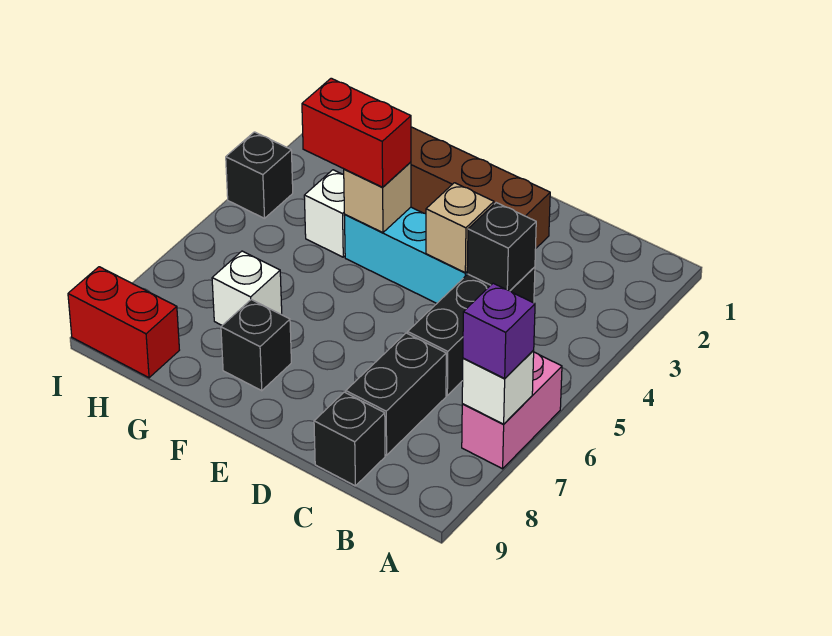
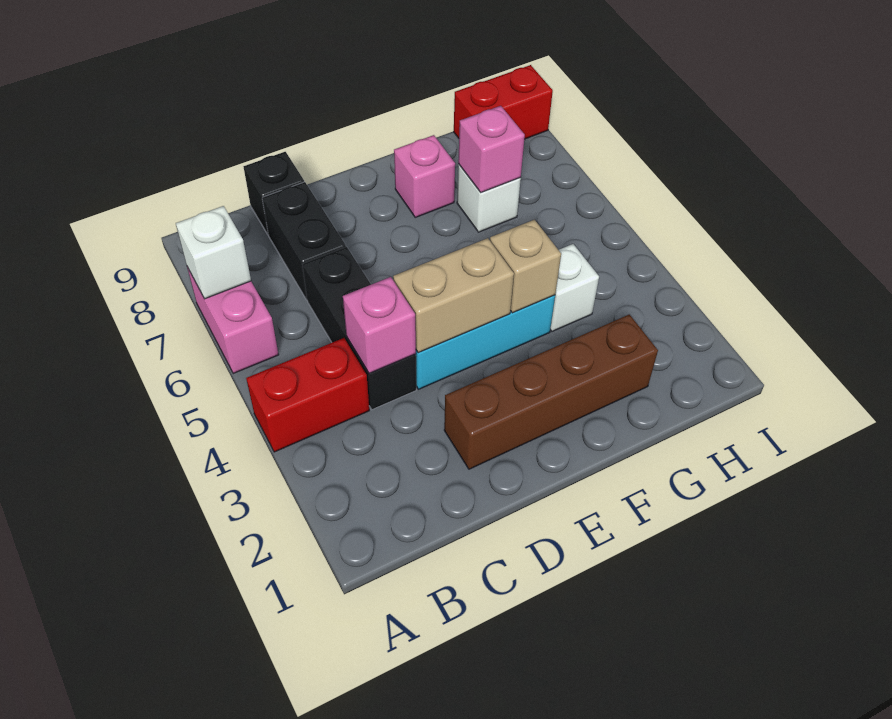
purple 1x1 brick [463,283,535,378] -> none
black 1x1 brick [467,203,536,291] -> pink 1x1 brick [343,277,416,374]
tan 1x1 brick [426,183,494,272] -> tan 1x2 brick [393,238,514,353]
red 1x2 brick [302,78,411,187] -> red 1x2 brick moved to [246,338,369,452]
black 1x1 brick [221,300,291,391] -> pink 1x1 brick [394,135,455,217]
none -> pink 1x1 brick [458,106,525,192]
black 1x1 brick [226,132,293,218] -> none

